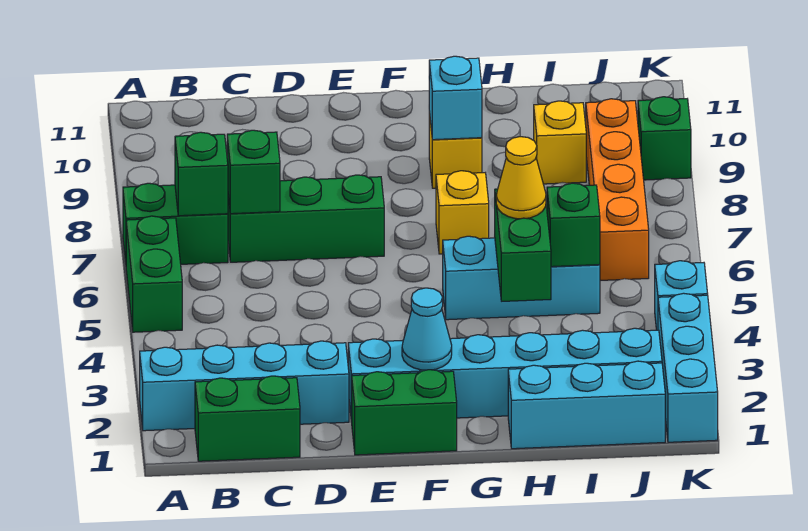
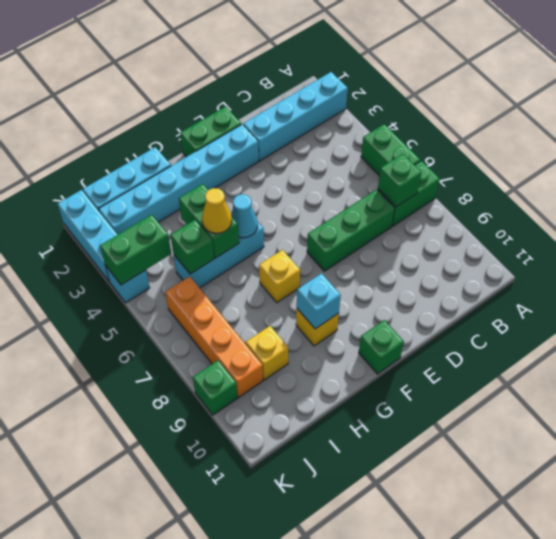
green 1x2 brick [195,376,300,461] -> green 1x2 brick moved to [100,215,171,285]
green 1x1 brick [227,130,280,214] -> green 1x1 brick moved to [359,320,404,374]
cyan 1x1 cone [402,288,452,370] -> cyan 1x1 cone moved to [231,194,258,238]

